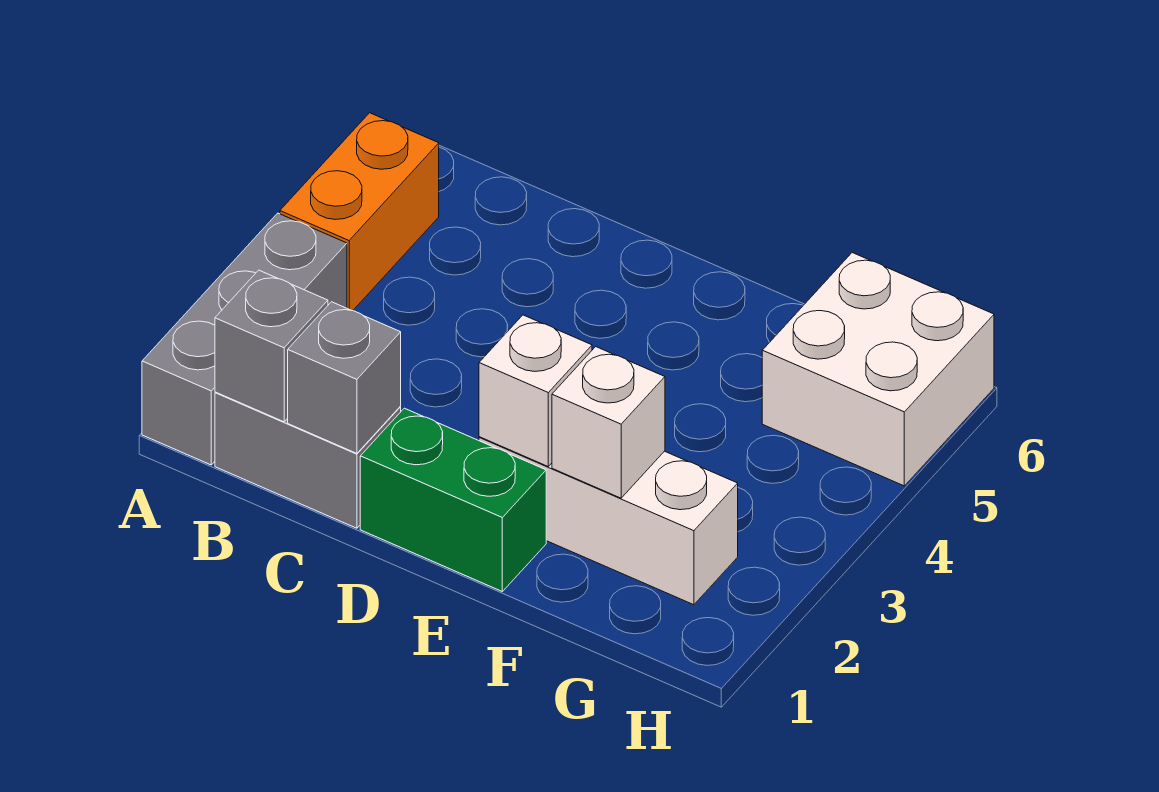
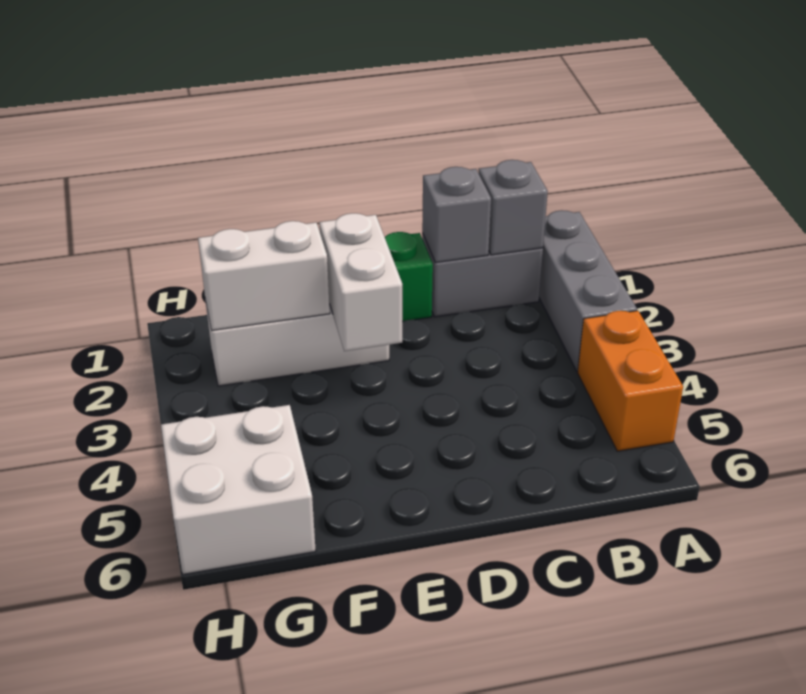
white 1x1 brick [479,315,592,466] -> white 1x2 brick [319,213,402,351]
white 1x1 brick [552,347,665,498] -> white 1x2 brick [198,221,330,330]

